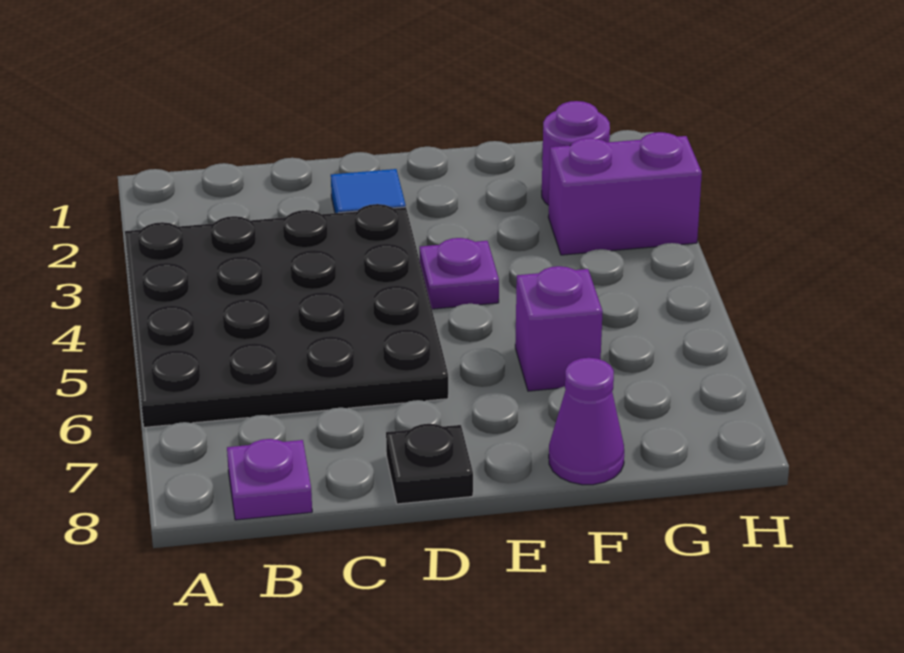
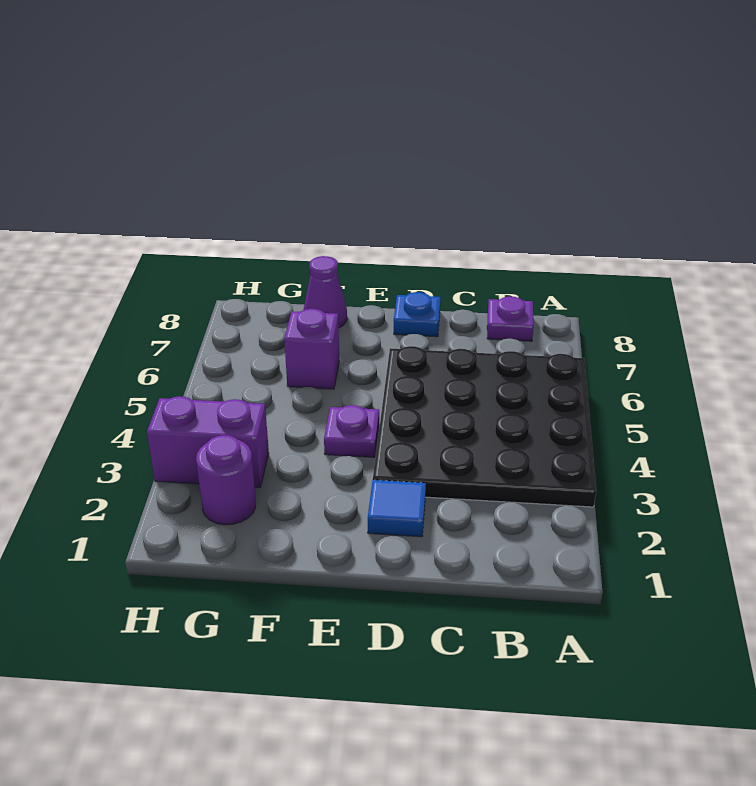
black 1x1 plate [386,424,473,504] -> blue 1x1 plate [394,292,440,337]

